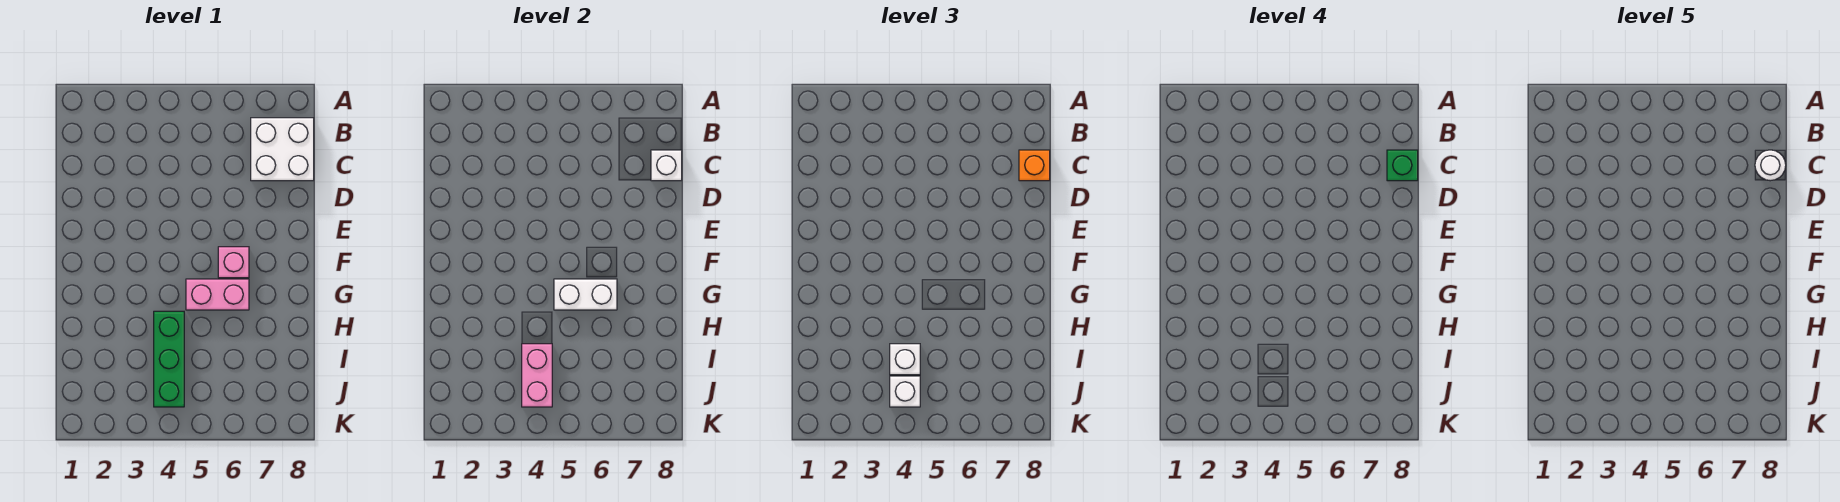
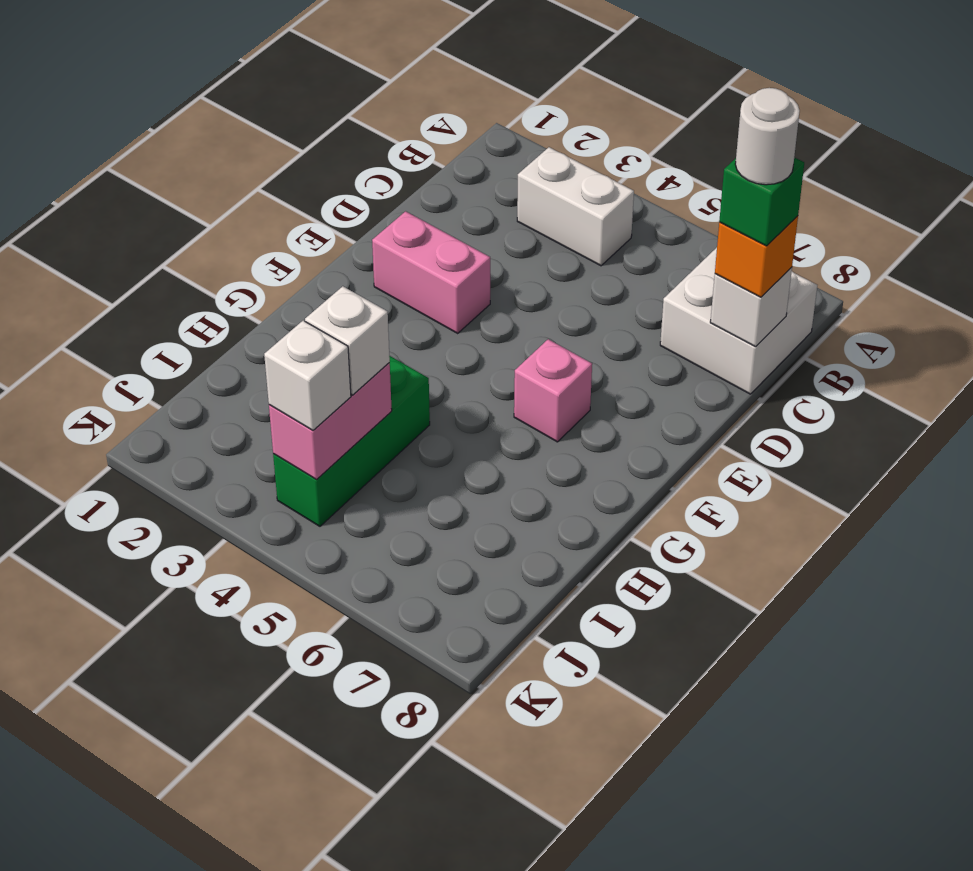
pink 1x2 brick [186,279,249,310] -> pink 1x2 brick moved to [372,211,490,333]
white 1x2 brick [554,279,617,310] -> white 1x2 brick moved to [517,147,634,266]

